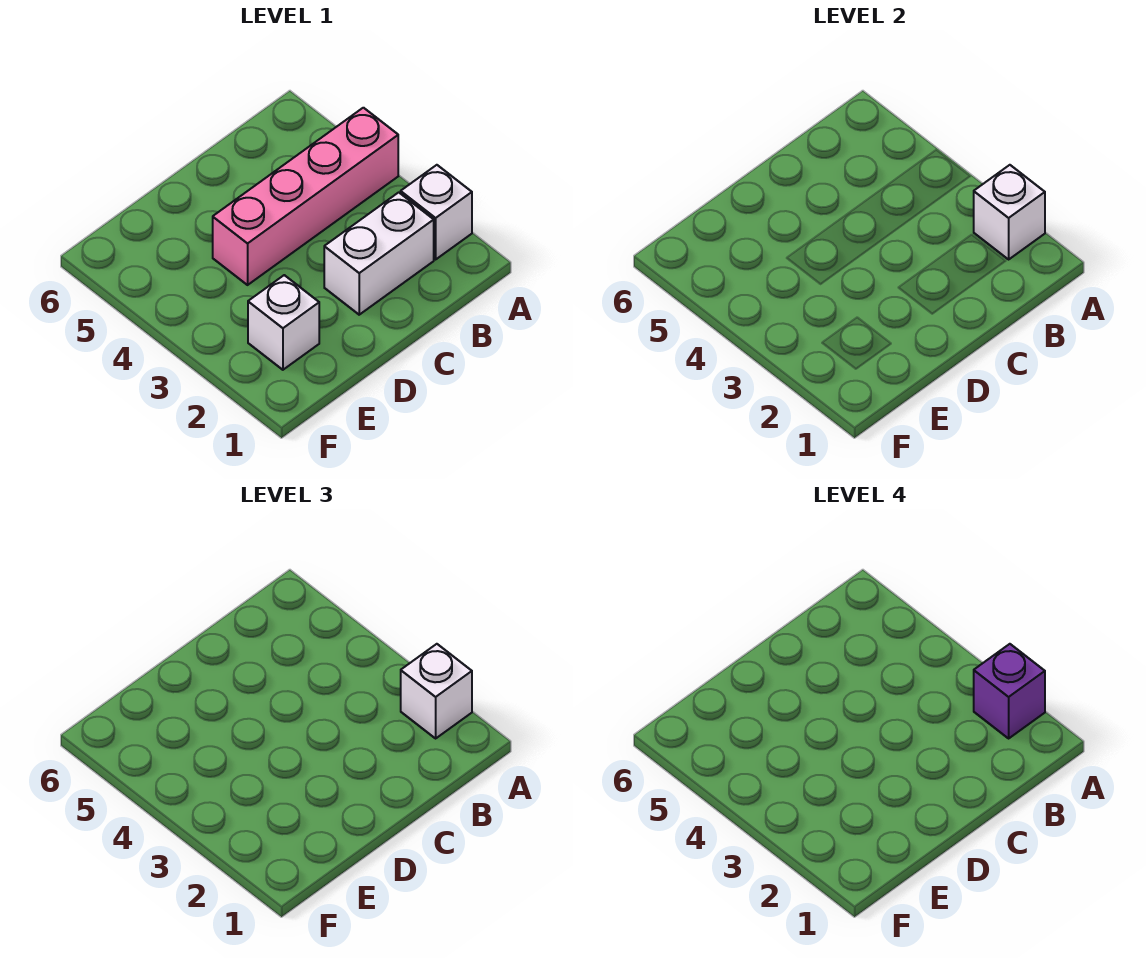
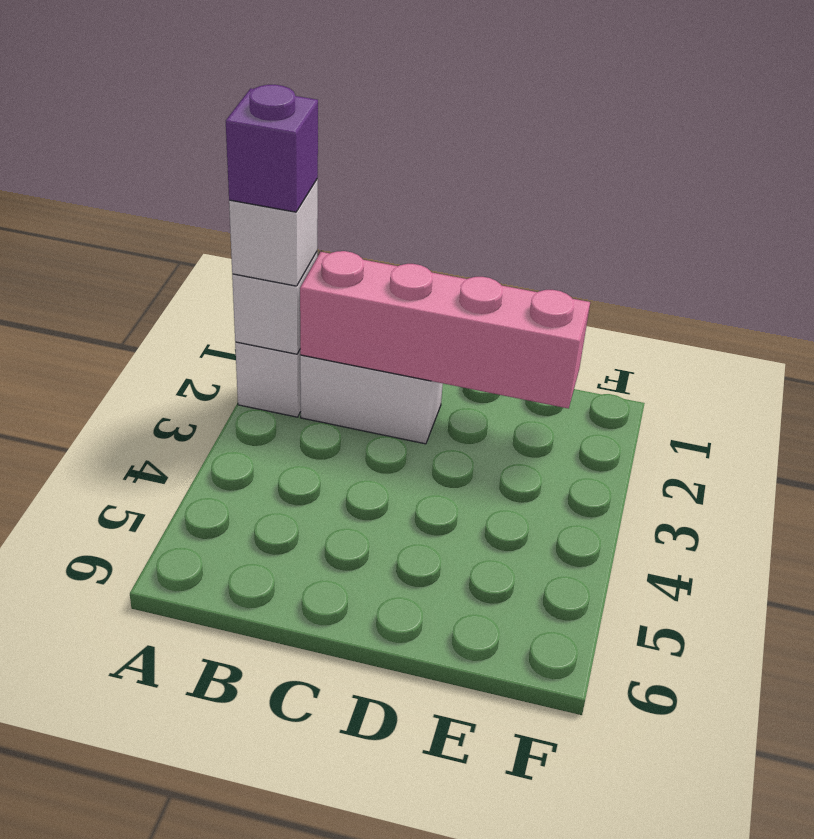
pink 1x4 brick [213,108,398,285] -> pink 1x4 brick moved to [300,251,590,408]
white 1x1 brick [248,275,319,370] -> none

